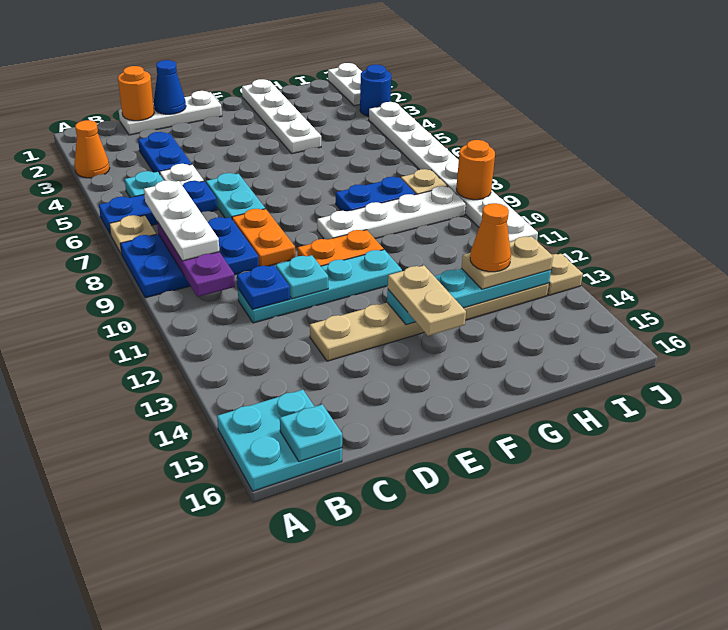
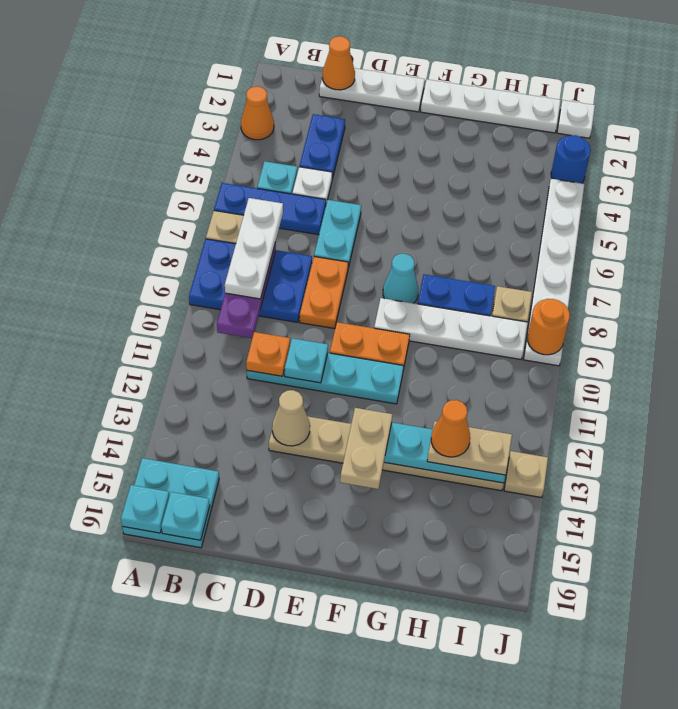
none -> cyan 1x1 plate [121,485,169,533]
orange 1x1 round brick [118,66,154,121] -> orange 1x1 cone [322,36,355,90]
blue 1x1 plate [237,265,290,309] -> orange 1x1 plate [246,332,290,376]
blue 1x1 cone [154,60,186,114] -> none
none -> tan 1x1 cone [272,390,310,446]
none -> cyan 1x1 cone [383,254,418,303]
white 1x4 plate [242,79,321,154] -> white 1x4 plate turned to [421,79,561,133]
white 1x2 plate [328,63,362,106] -> white 1x1 plate [557,100,595,138]
white 1x8 plate [369,102,538,242] -> white 1x6 plate [524,179,584,366]

